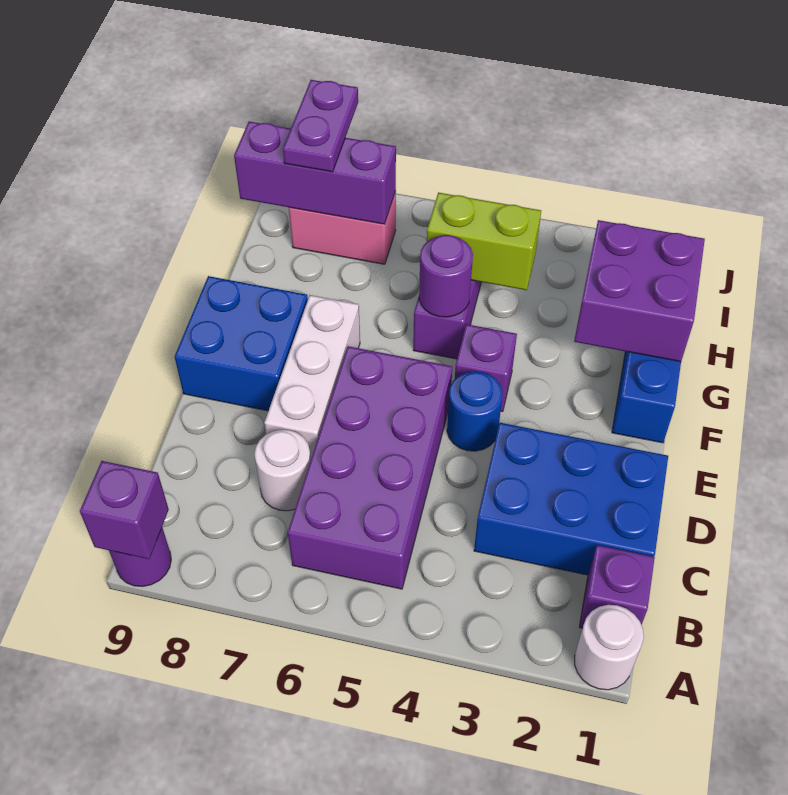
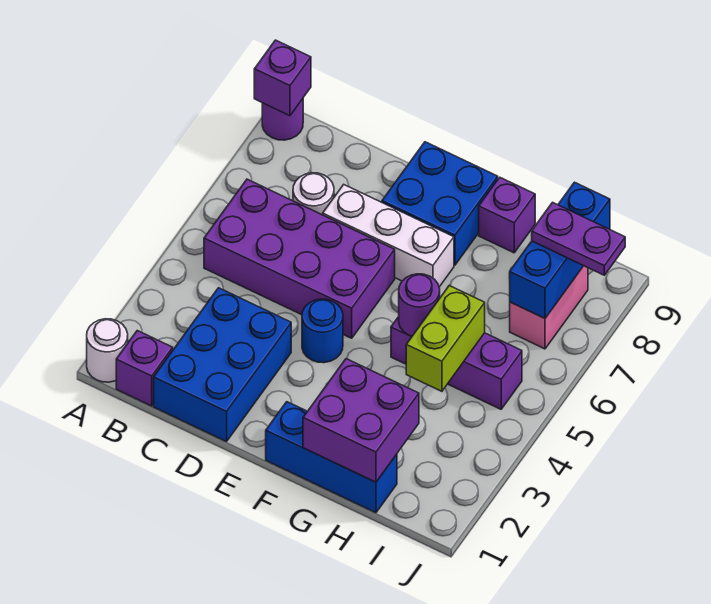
purple 1x1 brick [455,324,517,412] -> purple 1x1 brick moved to [479,177,535,253]
purple 1x3 brick [234,122,396,224] -> blue 1x3 brick [509,182,610,318]

